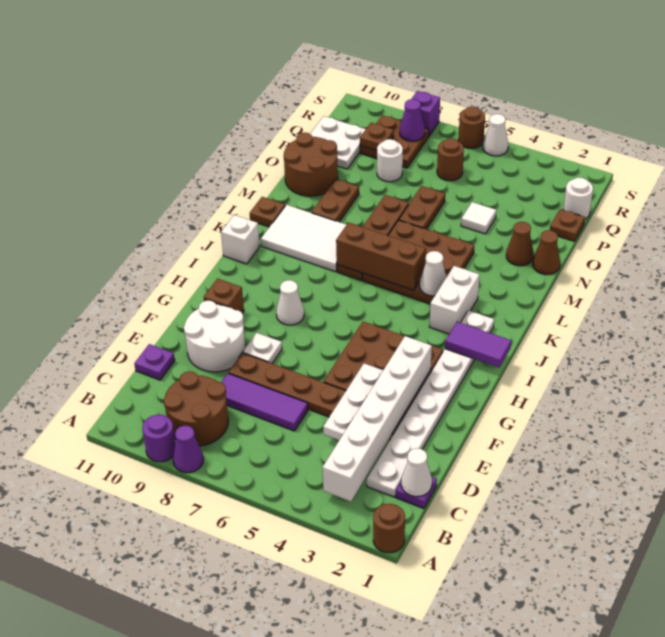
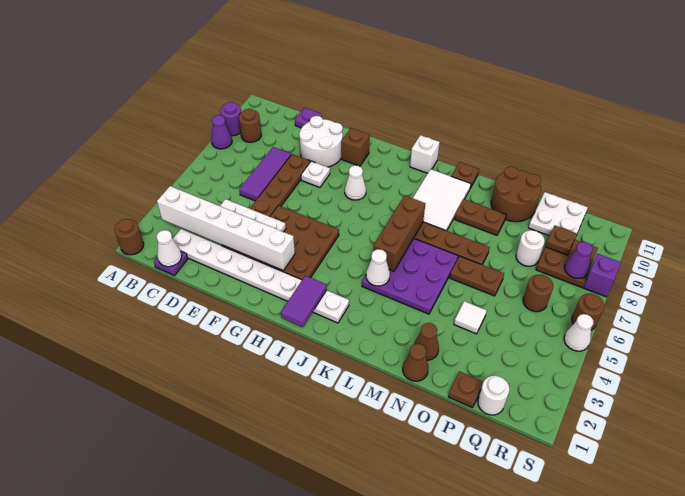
brown 2x2 round brick [164,371,228,446] -> brown 1x1 round brick [239,109,261,142]
white 1x2 brick [429,266,479,334] -> none
brown 3x3 plate [363,220,474,304] -> purple 3x3 plate [362,238,458,314]

